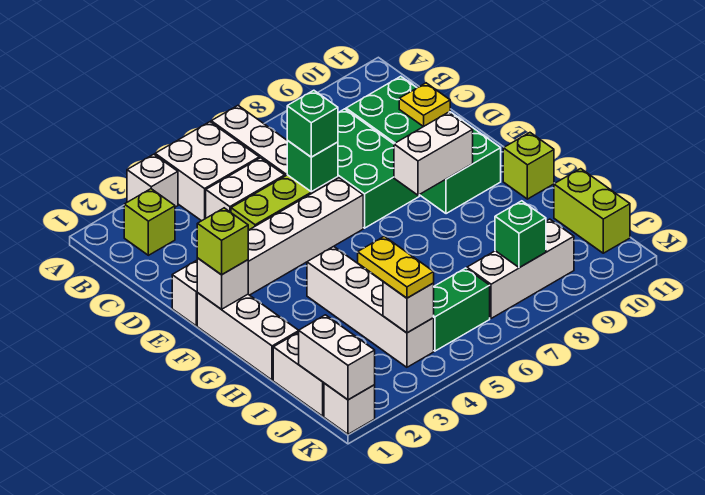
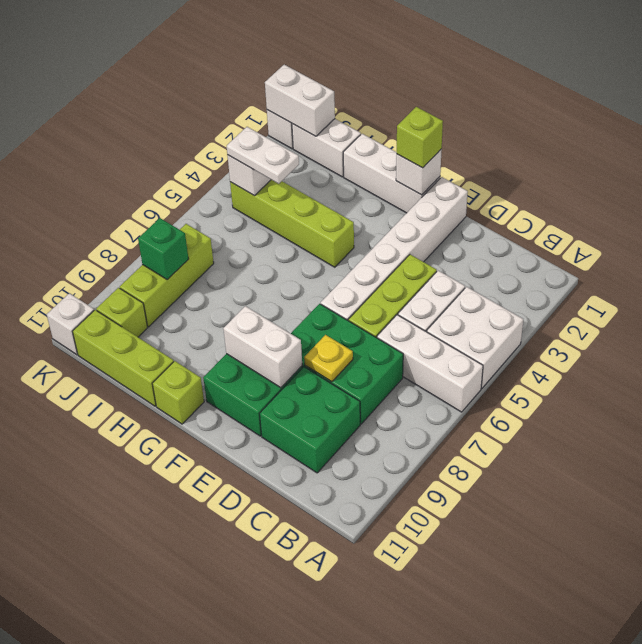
white 1x1 brick [127,154,178,207] -> white 1x1 brick moved to [47,293,94,355]
lime 1x1 brick [124,189,175,255] -> lime 1x1 brick moved to [96,288,148,337]
green 1x1 brick [287,140,338,192] -> none
green 1x1 brick [287,90,338,157] -> none
yellow 1x1 plate [399,83,450,127] -> yellow 1x1 plate moved to [304,335,353,382]
white 1x2 brick [394,112,473,195] -> white 1x2 brick turned to [223,306,302,388]
white 1x4 brick [307,246,434,367] -> lime 1x4 brick [230,180,354,267]
yellow 1x2 plate [358,236,434,298] -> white 1x2 plate [227,127,299,184]
lime 1x2 brick [554,169,630,253] -> lime 1x3 brick [73,310,174,406]
green 1x2 brick [434,268,490,351] -> none
white 1x3 brick [467,219,574,318] -> lime 1x3 brick [120,224,214,327]

